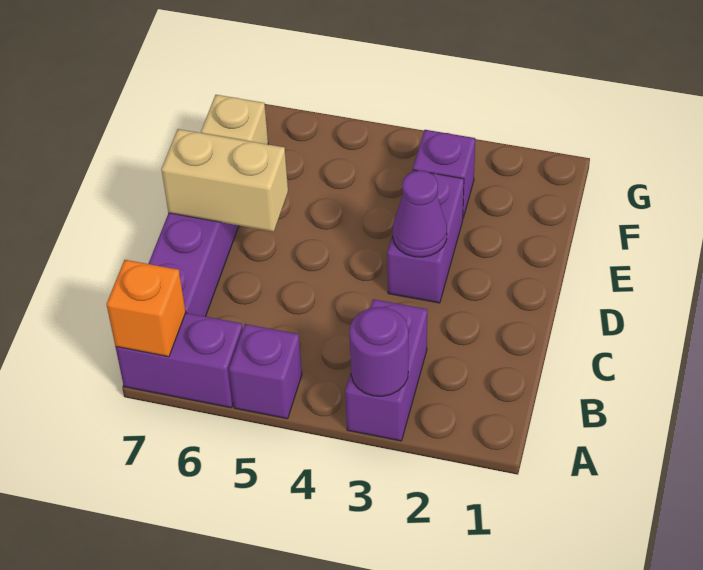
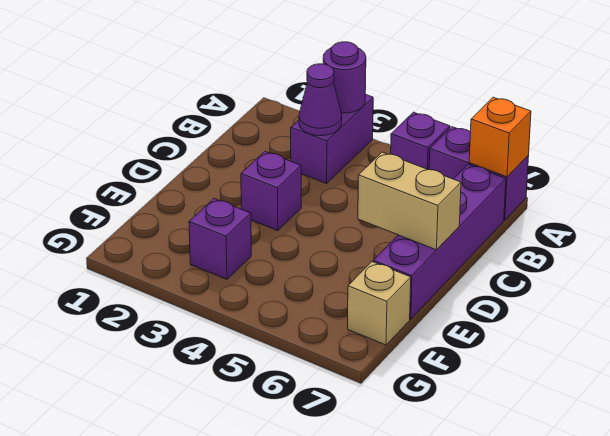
purple 1x2 brick [387,170,464,303] -> purple 1x1 brick [241,151,301,231]
purple 1x1 cone [393,171,447,257] -> purple 1x1 cone moved to [299,64,342,136]

